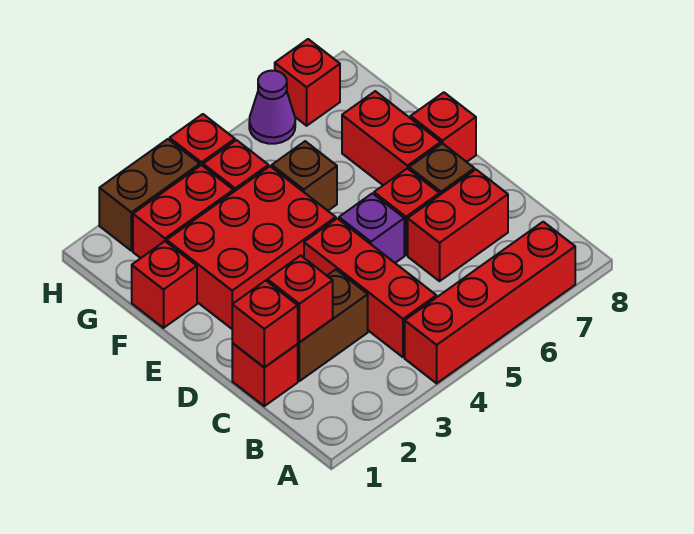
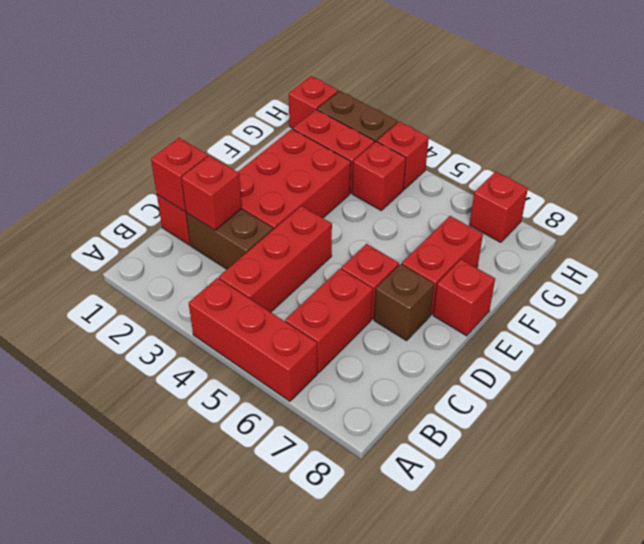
red 1x4 brick [405,222,575,383] -> red 1x3 brick [189,278,317,401]
red 1x2 brick [408,170,508,281] -> red 1x2 brick turned to [285,269,373,373]
purple 1x1 brick [339,193,404,263] -> none
red 2x3 brick [167,166,336,329] -> red 2x3 brick turned to [238,129,351,230]
red 1x1 brick [132,241,197,328] -> red 1x1 brick moved to [289,76,338,128]
brown 1x1 brick [272,141,337,211] -> none
purple 1x1 cone [249,71,295,144] -> none

